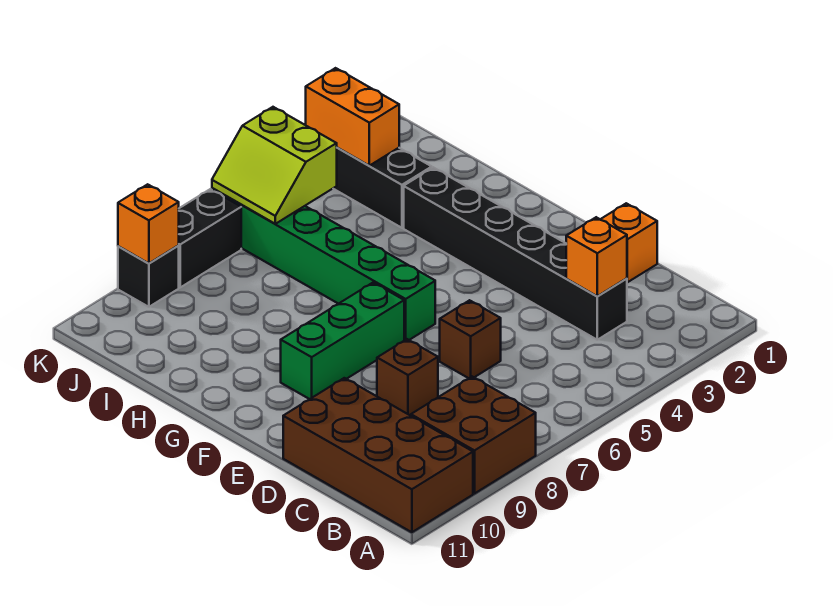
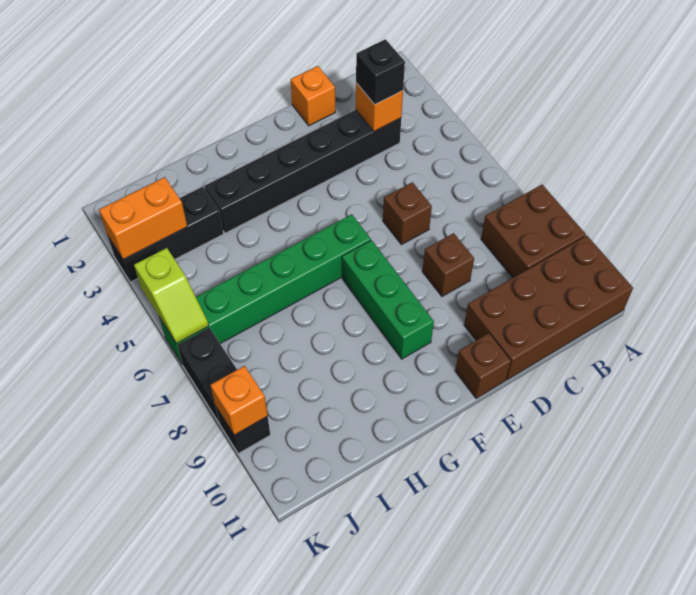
none -> black 1x1 brick [356,39,405,105]
none -> brown 1x1 brick [455,333,511,399]
lime 2x2 slope [212,107,337,224] -> lime 1x2 slope [134,248,209,344]

